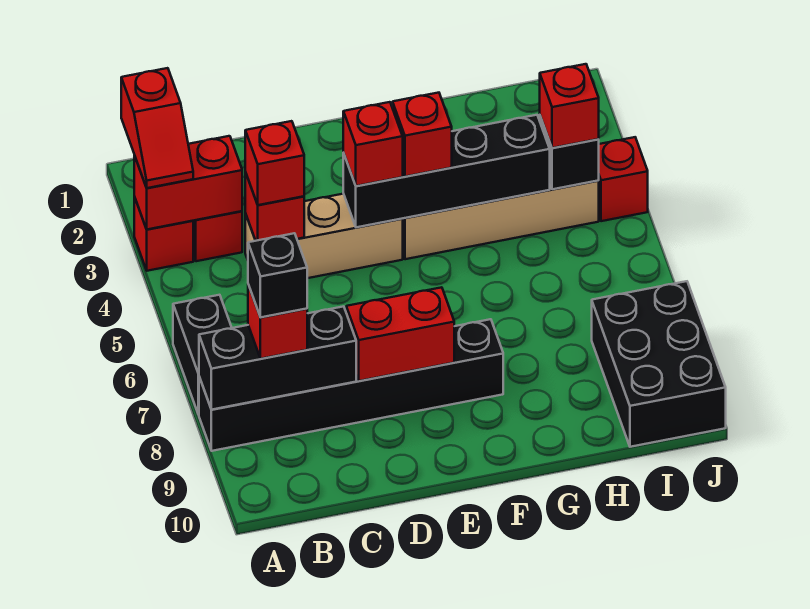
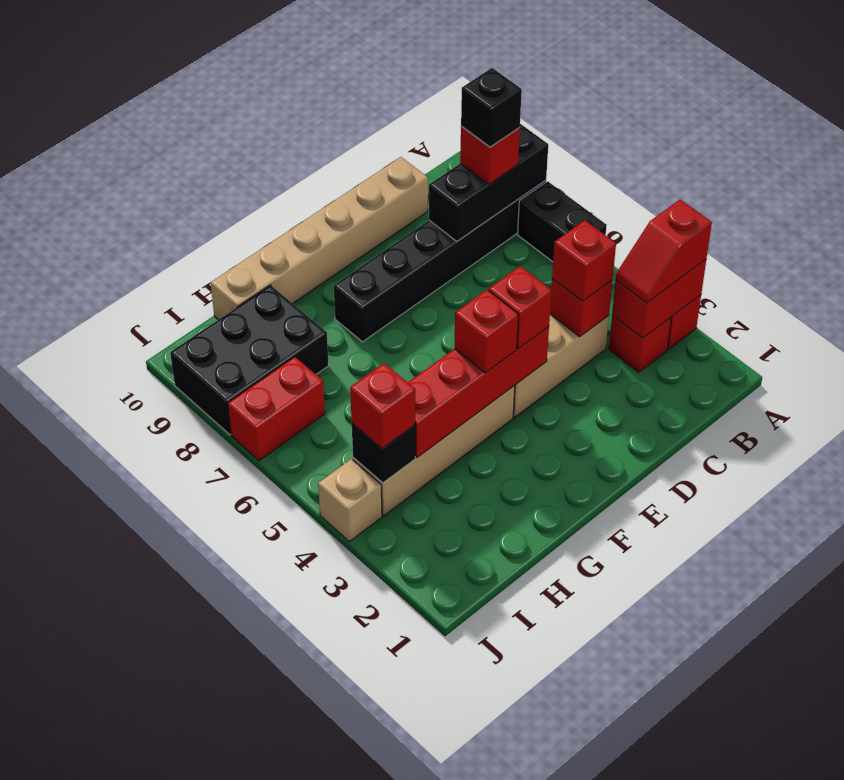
red 1x2 slope [121,68,193,188] -> red 1x2 slope turned to [616,200,712,303]
none -> tan 1x6 brick [211,157,428,320]
red 1x2 brick [346,287,454,381] -> red 1x2 brick moved to [228,357,325,461]
black 1x4 brick [343,115,550,227] -> red 1x4 brick [408,327,549,457]
black 2x3 brick [592,281,726,447] -> black 2x3 brick turned to [170,285,329,435]
red 1x1 brick [599,137,648,221] -> tan 1x1 brick [318,459,382,542]

